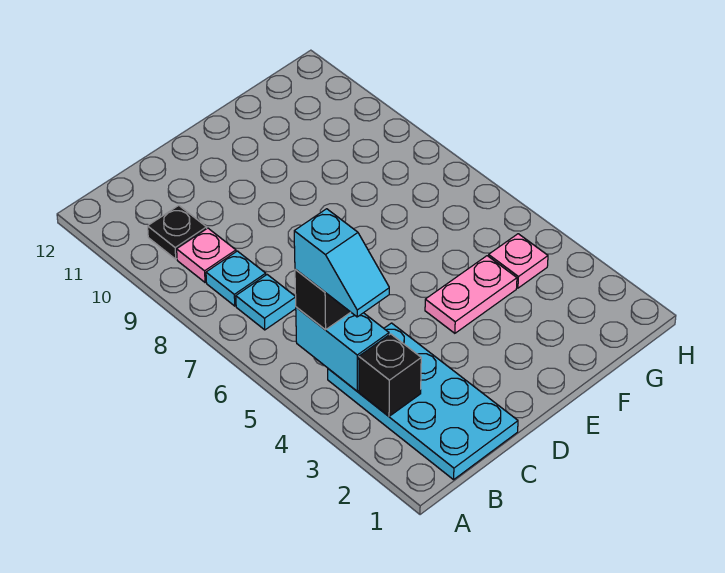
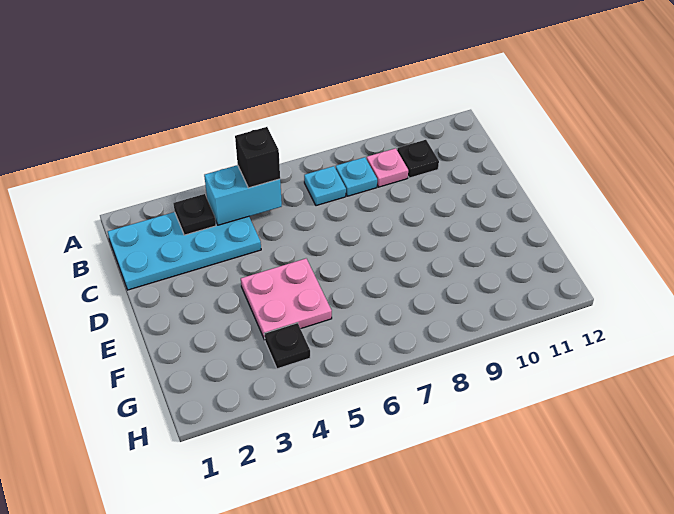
black 1x1 brick [359,334,421,416] -> black 1x1 plate [173,194,216,235]
cyan 1x2 slope [294,209,389,317] -> none
pink 1x2 plate [425,256,517,333] -> pink 2x2 plate [241,259,332,340]
pink 1x1 plate [489,234,548,288] -> black 1x1 plate [264,323,310,369]

